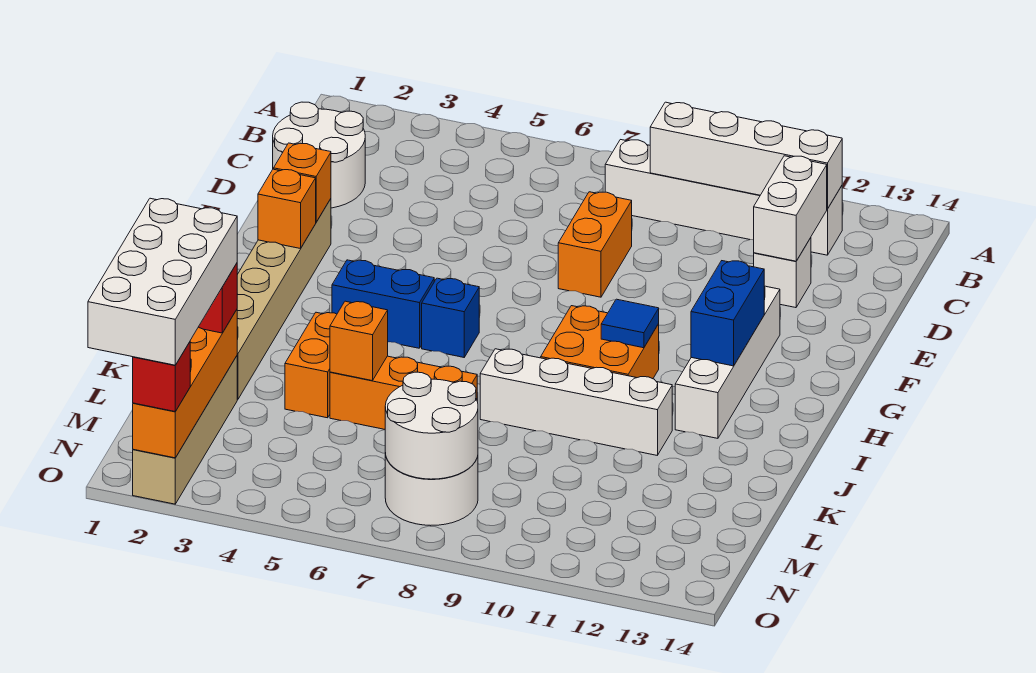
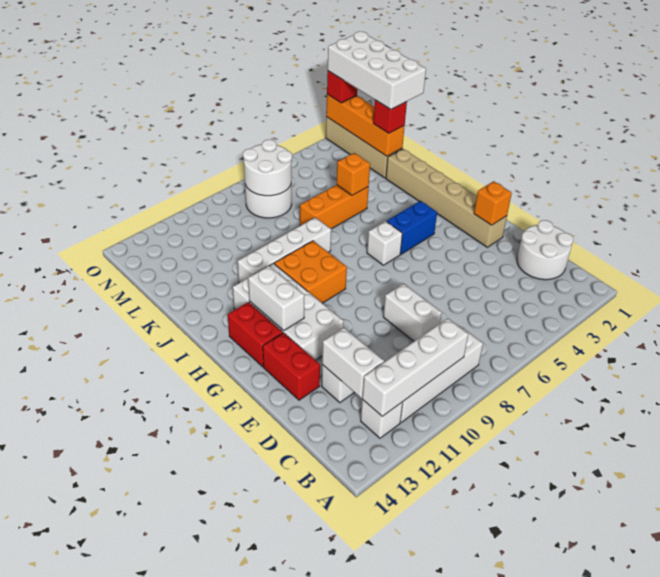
orange 1x2 brick [558,192,632,297] -> white 1x2 brick [383,283,442,341]
none -> red 1x2 brick [263,333,320,400]
white 1x4 brick [675,286,780,438] -> white 2x4 brick [233,263,344,360]
orange 1x1 brick [258,169,316,249] -> none
blue 1x2 brick [691,261,764,366] -> white 1x2 brick [248,266,304,331]
none -> red 1x2 brick [228,302,283,367]
blue 1x1 brick [422,278,479,357] -> white 1x1 brick [367,221,403,265]
blue 1x1 tile [601,299,659,348] -> none
orange 1x2 brick [285,312,337,418] -> none

